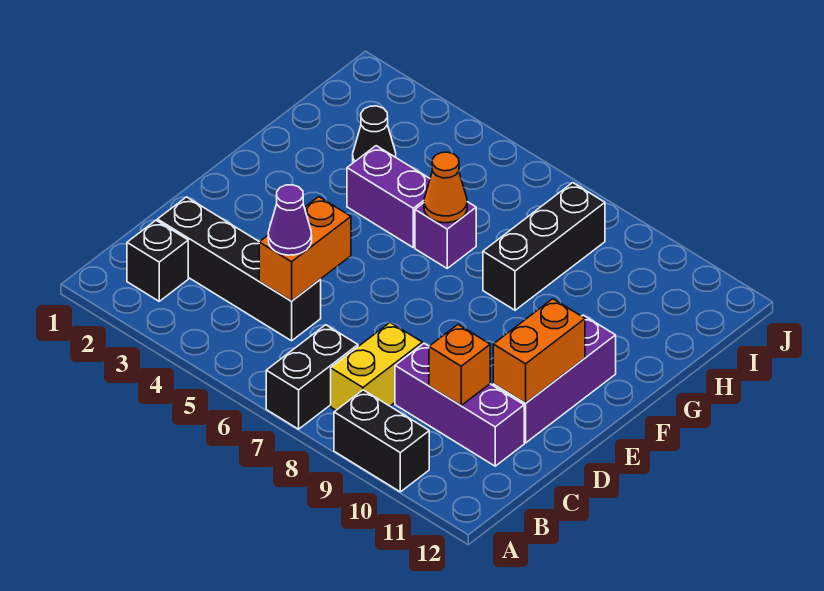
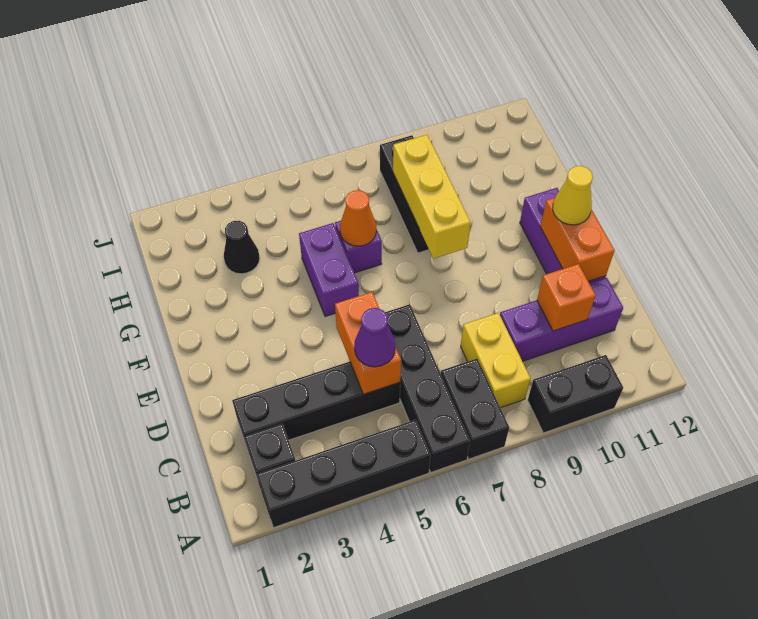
none -> black 1x4 brick [257,420,431,528]
none -> black 1x4 brick [385,304,470,472]
none -> yellow 1x1 cone [553,166,593,225]
none -> yellow 1x3 brick [393,135,471,259]
purple 1x2 brick [347,146,430,247] -> purple 1x2 brick turned to [299,223,359,317]

